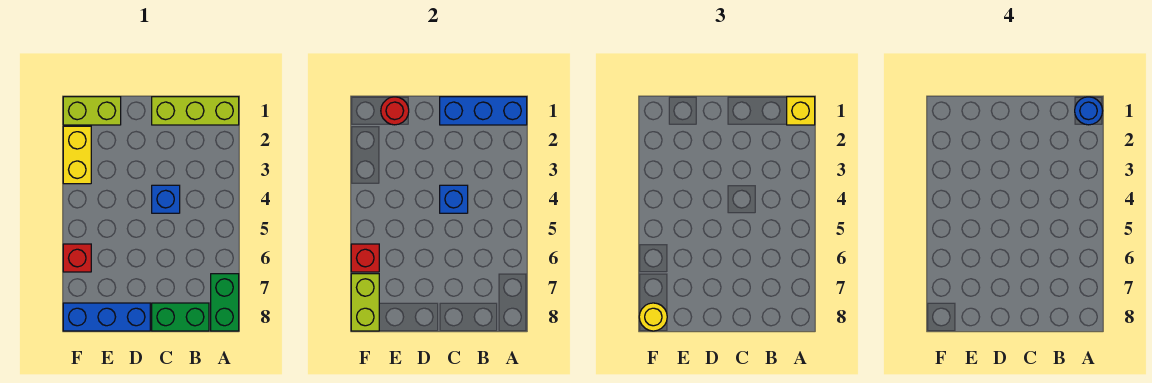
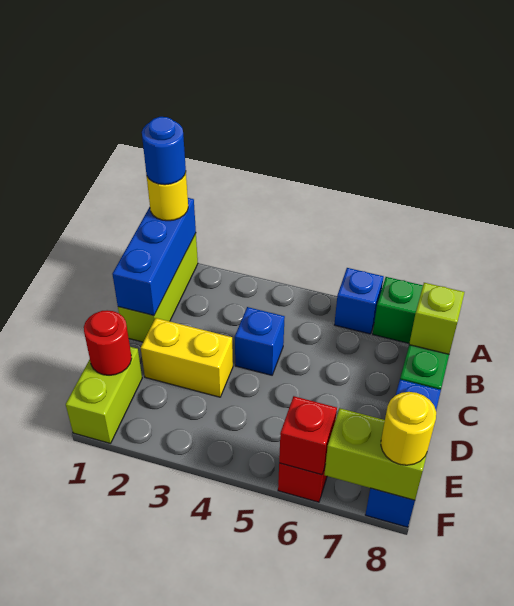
yellow 1x1 brick [787,97,815,125] -> yellow 1x1 round brick [147,172,188,221]
none -> lime 1x1 brick [409,283,464,354]
blue 1x1 brick [440,185,468,213] -> blue 1x1 brick moved to [334,268,384,334]
yellow 1x2 brick [63,126,91,184] -> yellow 1x2 brick moved to [141,318,233,397]

